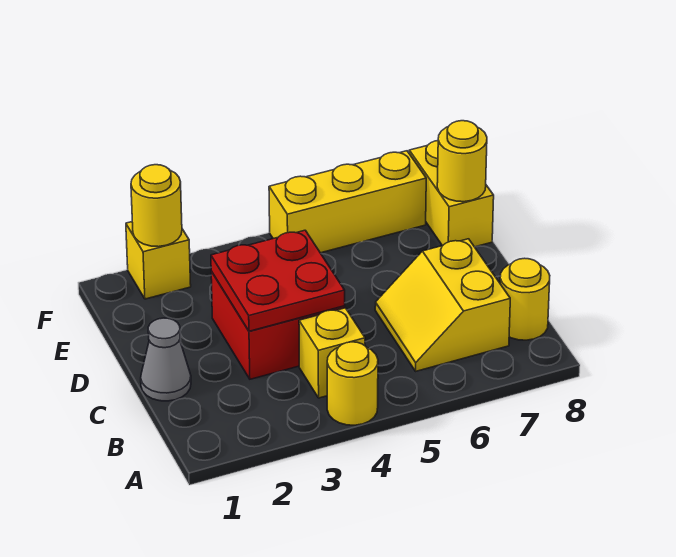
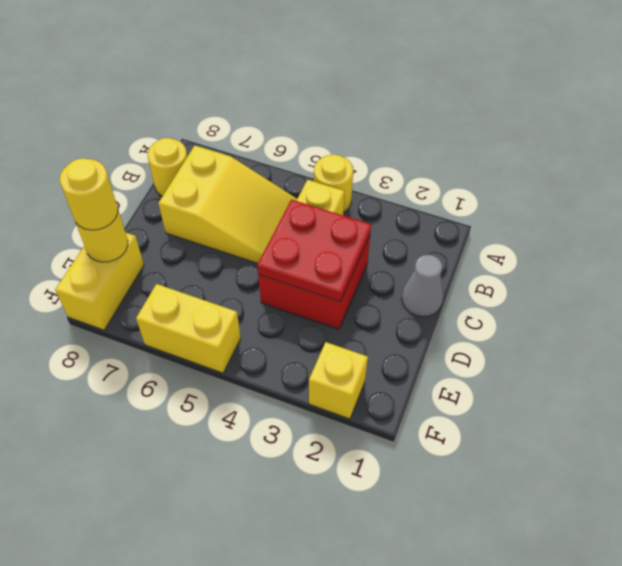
yellow 2x2 slope [375,239,510,371] -> yellow 2x3 slope [159,146,297,263]
yellow 1x1 round brick [131,165,182,247] -> yellow 1x1 round brick moved to [60,158,118,230]
yellow 1x3 brick [269,151,426,253] -> yellow 1x2 brick [136,284,241,373]

